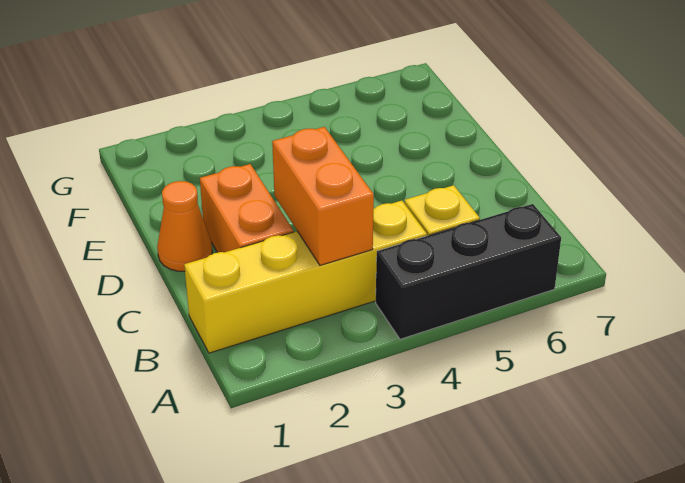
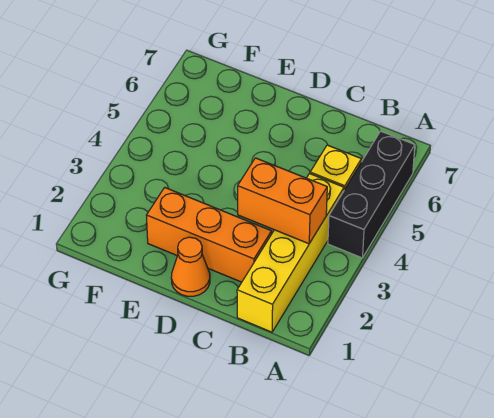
orange 1x2 brick [200,164,293,253] -> orange 1x3 brick [146,188,272,282]

